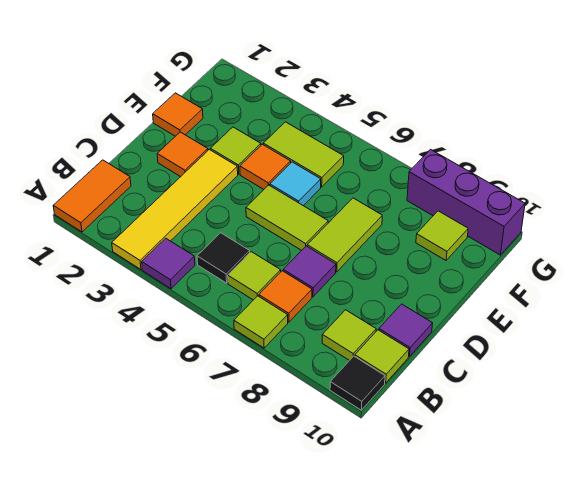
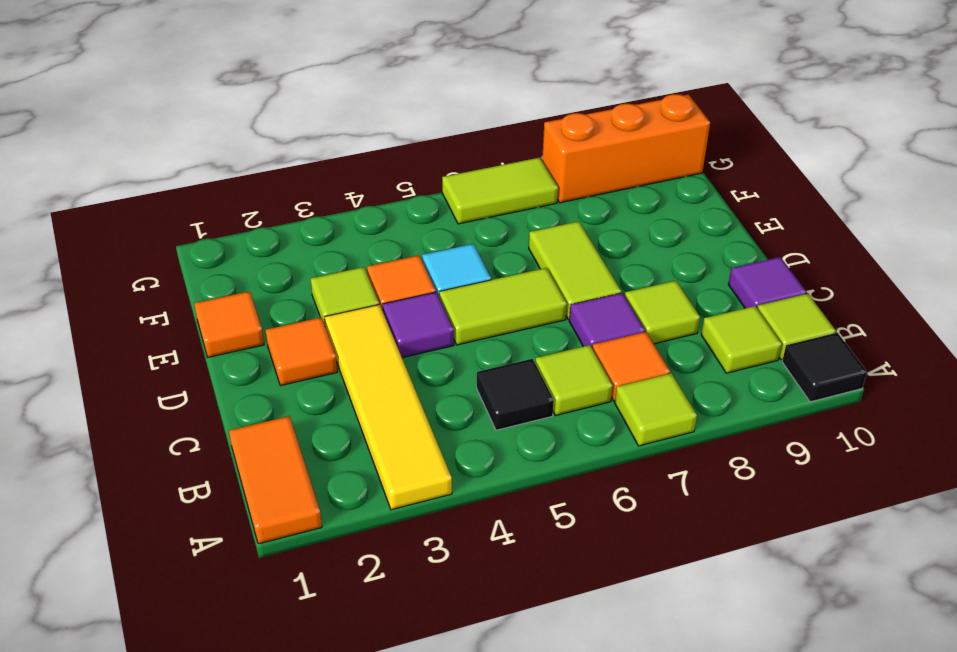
purple 1x1 tile [142,238,195,289] -> purple 1x1 tile moved to [383,292,454,358]
lime 1x2 tile [263,122,344,187] -> lime 1x2 tile moved to [442,158,558,224]
lime 1x1 tile [416,211,468,260] -> lime 1x1 tile moved to [625,281,700,344]
purple 1x3 brick [407,150,525,255] -> orange 1x3 brick [542,94,710,203]

